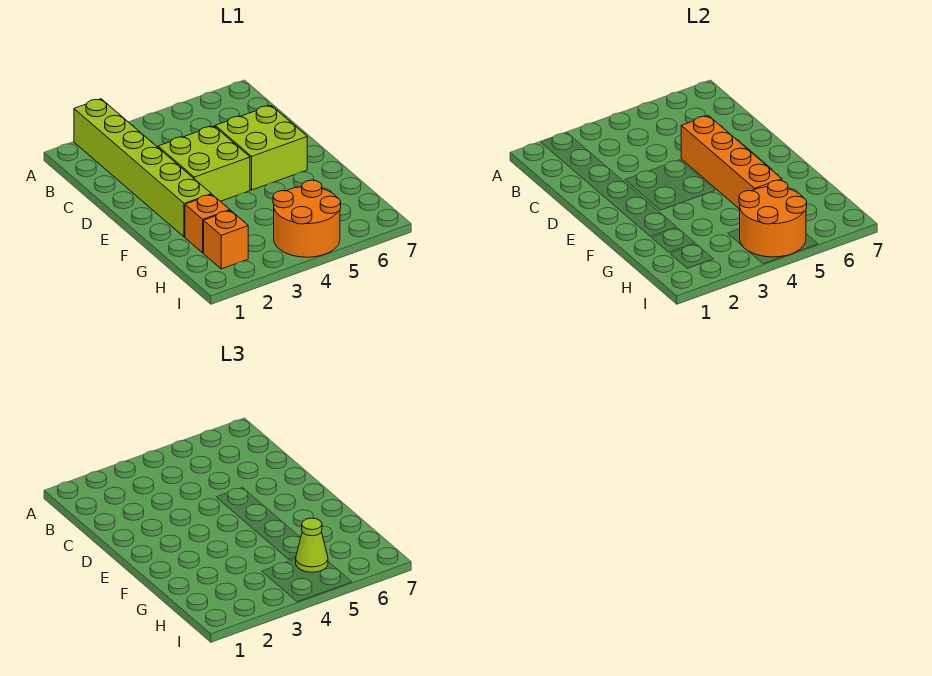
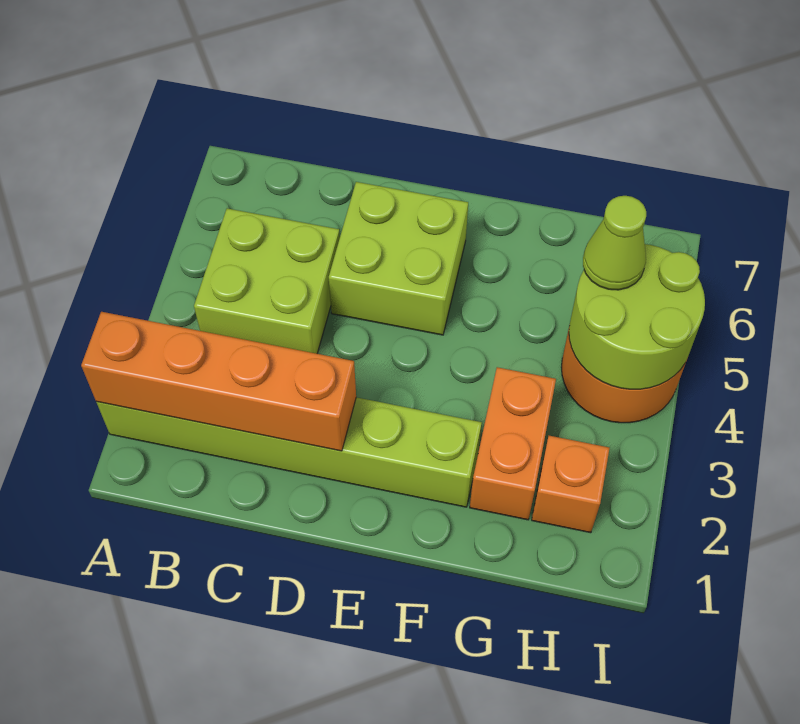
lime 2x2 brick [158,126,250,201] -> lime 2x2 brick moved to [194,208,340,354]
orange 1x4 brick [681,116,782,209] -> orange 1x4 brick moved to [81,312,356,451]
orange 1x1 brick [185,195,230,253] -> orange 1x2 brick [470,367,556,520]
orange 2x2 round brick [739,180,807,257] -> lime 2x2 round brick [569,244,705,389]

